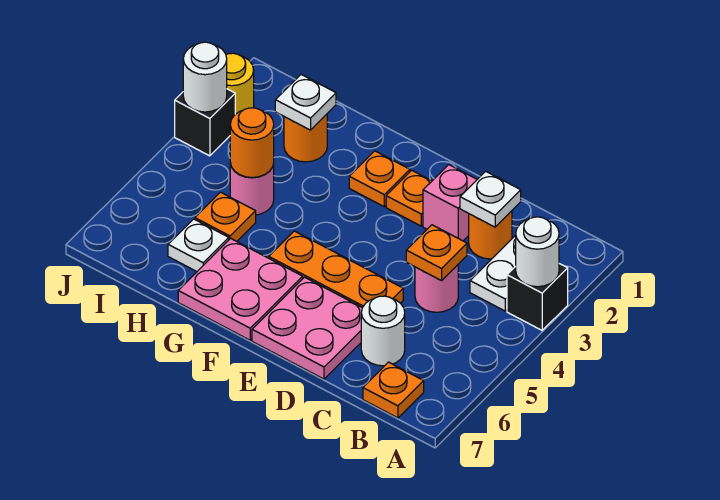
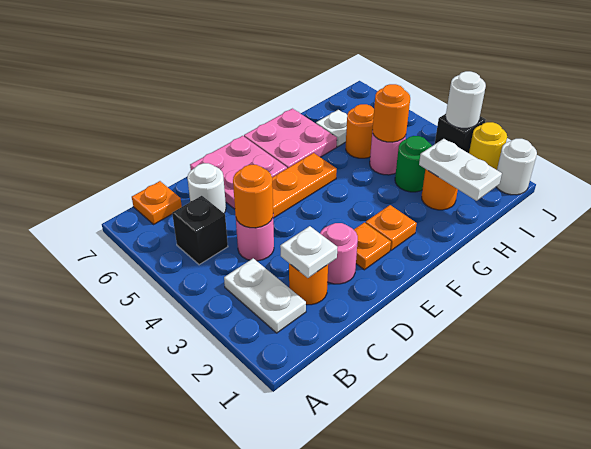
black 1x1 brick [507,264,568,330] -> black 1x1 brick moved to [172,196,228,265]
white 1x1 round brick [516,217,559,287] -> white 1x1 round brick moved to [497,139,537,195]
orange 1x1 plate [406,225,467,281] -> orange 1x1 round brick [233,165,273,228]
pink 1x1 brick [423,165,477,241] -> pink 1x1 round brick [320,223,358,284]
white 1x1 plate [275,75,336,130] -> white 1x2 plate [419,139,502,201]
none -> green 1x1 round brick [395,136,432,192]
orange 1x1 plate [195,192,256,241] -> orange 1x1 round brick [346,104,374,158]

